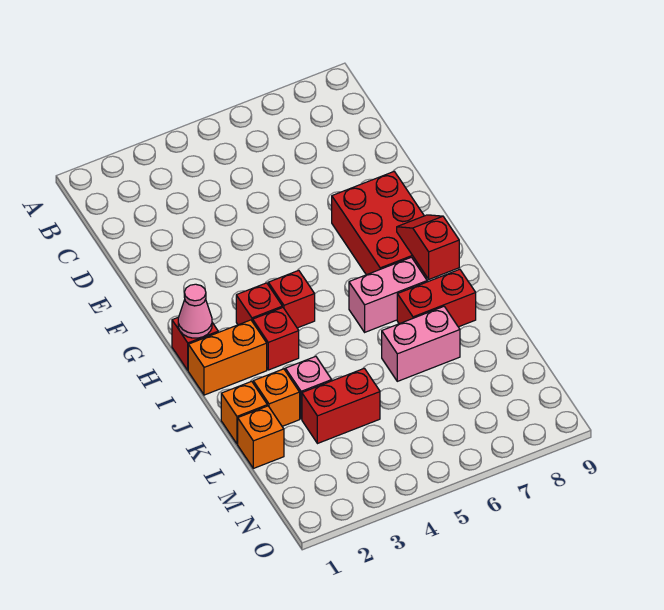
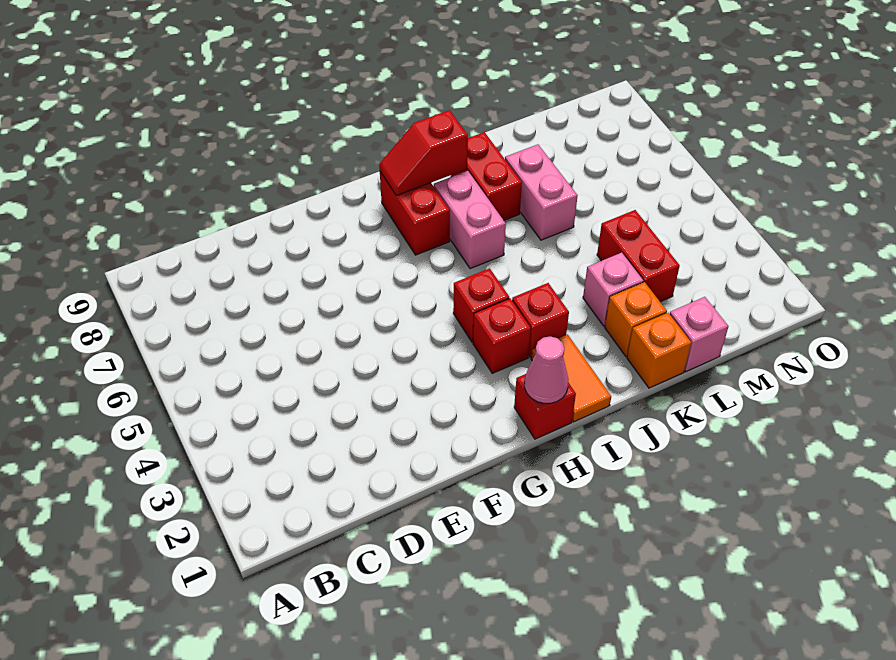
red 2x3 brick [332,172,427,278] -> red 1x2 brick [380,172,450,255]
orange 1x2 brick [188,320,267,395] -> orange 1x2 tile [531,334,611,422]
orange 1x1 brick [238,406,284,468] -> pink 1x1 brick [670,297,728,372]

